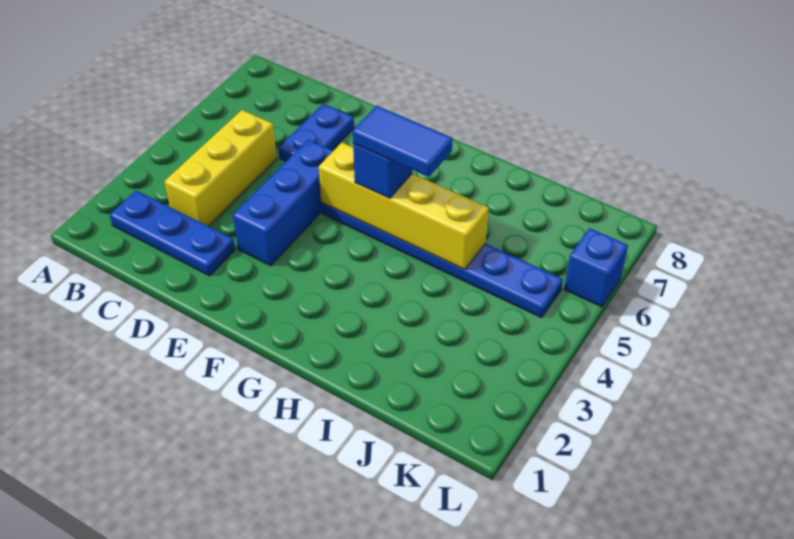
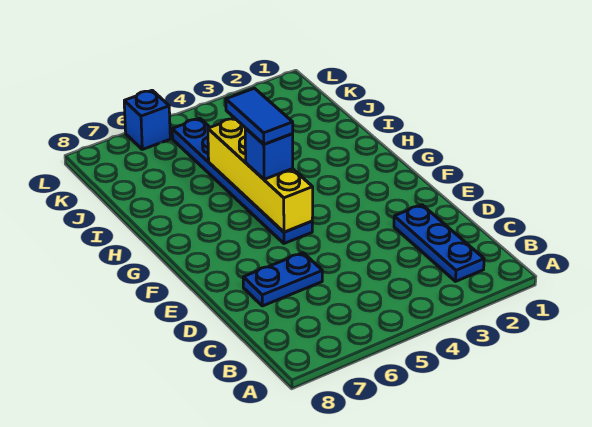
yellow 1x3 brick [164,110,277,226] -> none
blue 1x3 brick [233,140,333,266] -> none

